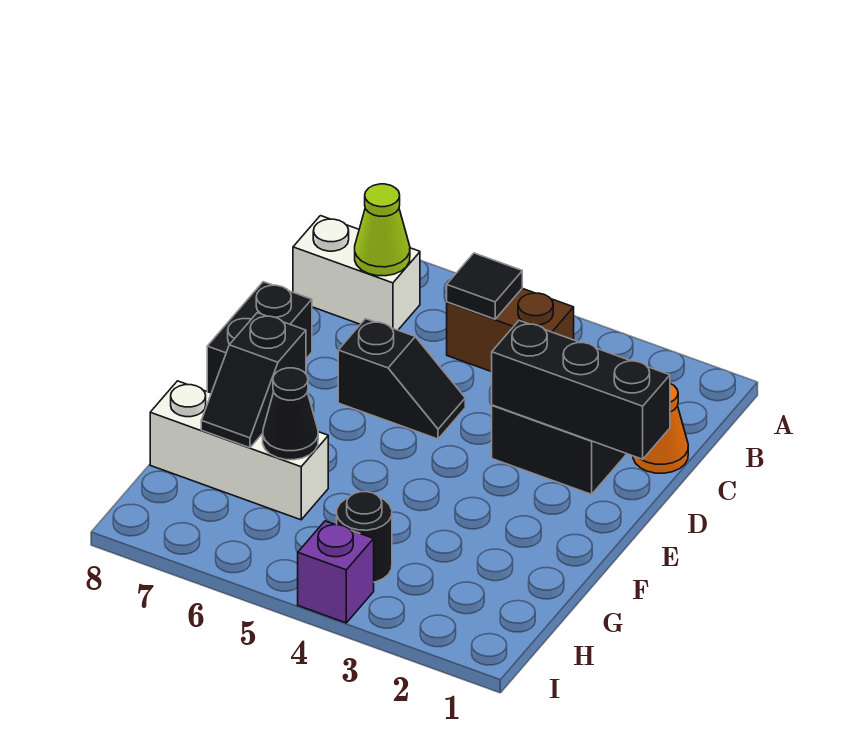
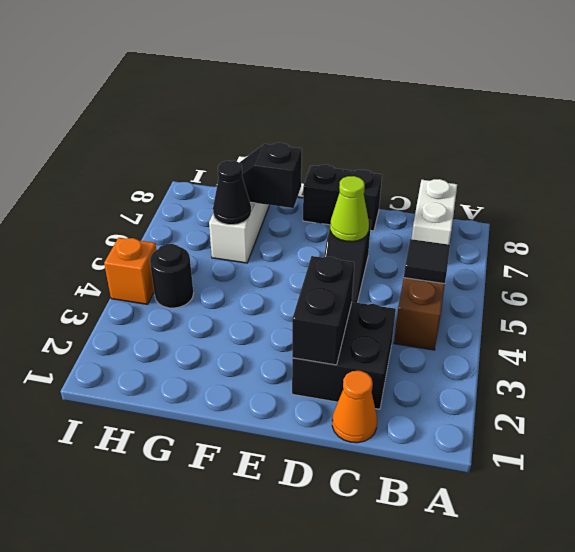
lime 1x1 cone [355,184,410,276] -> lime 1x1 cone moved to [330,176,369,242]
black 1x3 brick [492,321,670,459] -> black 1x2 brick [292,256,354,365]
purple 1x1 brick [298,521,374,623] -> orange 1x1 brick [104,238,156,304]

